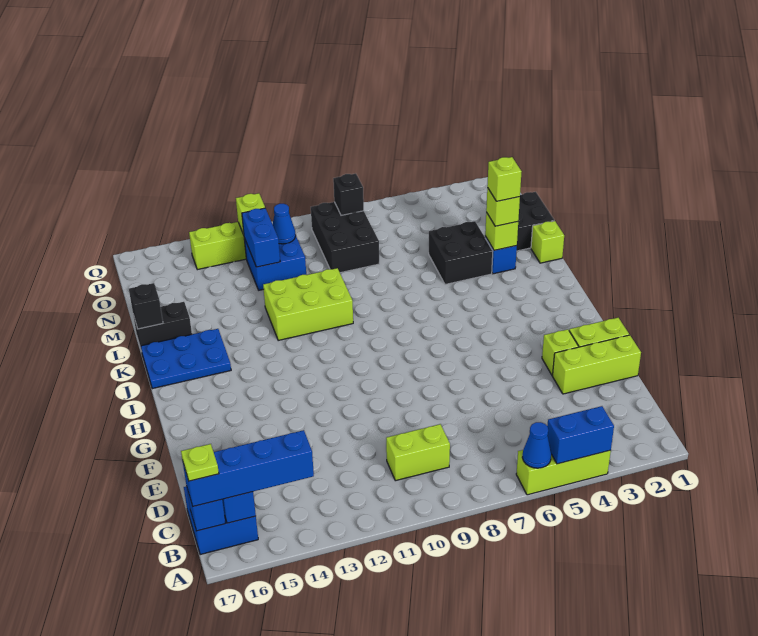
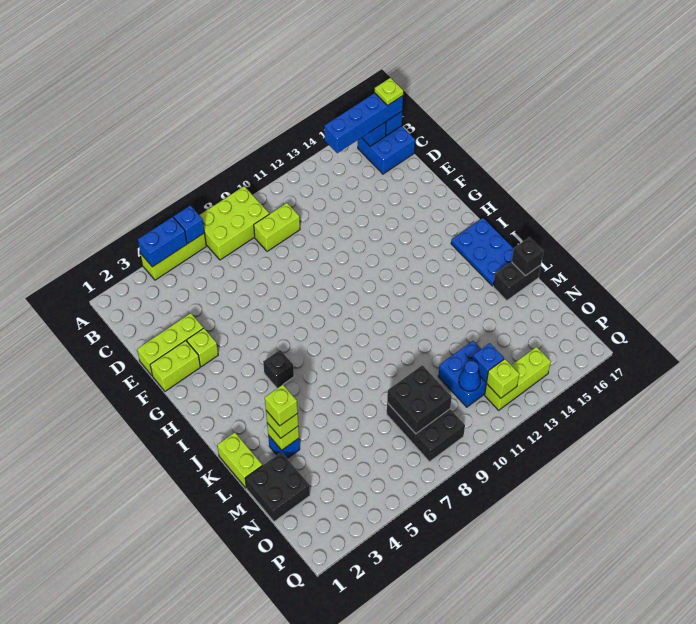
blue 1x1 cone [522,422,551,468] -> blue 1x1 brick [174,205,205,243]
blue 2x3 plate [141,329,231,389] -> blue 2x3 plate turned to [451,218,514,286]
lime 2x3 brick [263,268,353,341] -> lime 2x3 brick moved to [200,186,269,260]
lime 1x1 brick [531,221,564,263] -> lime 1x2 brick [217,432,262,488]
black 2x2 brick [429,221,493,285] -> black 2x2 brick moved to [387,365,452,434]
blue 1x2 brick [242,208,280,267] -> blue 1x1 brick [473,343,504,382]
black 1x1 brick [333,174,364,215] -> black 1x1 brick moved to [263,350,294,388]

